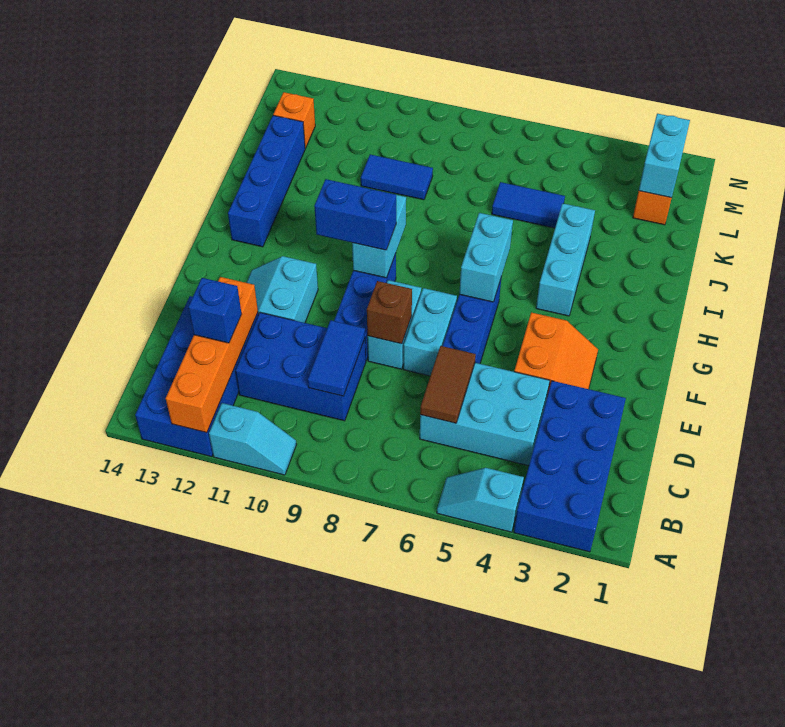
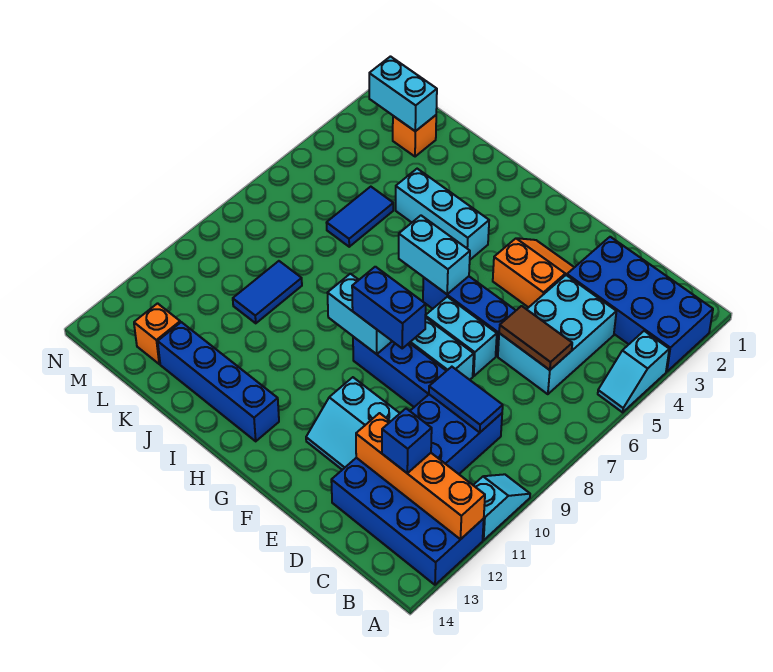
brown 1x1 brick [367,281,412,344] -> none
blue 1x2 brick [314,179,396,250] -> blue 1x2 brick turned to [352,267,426,348]

